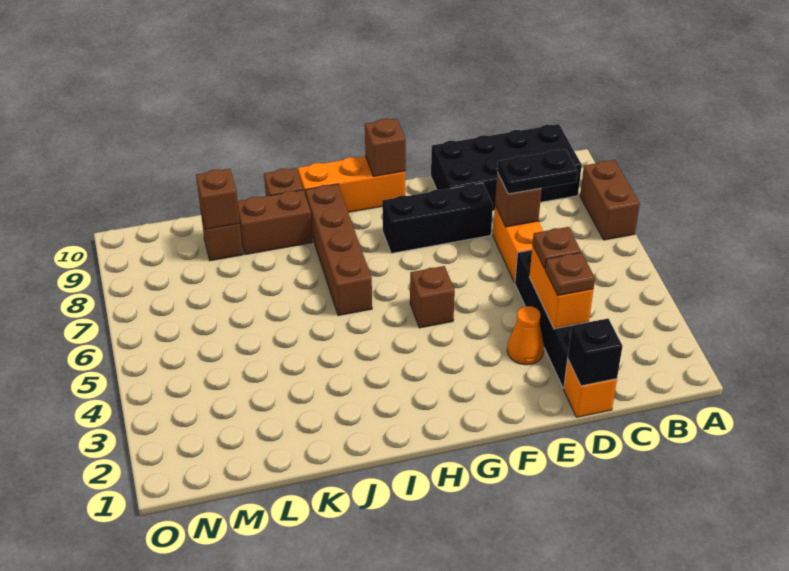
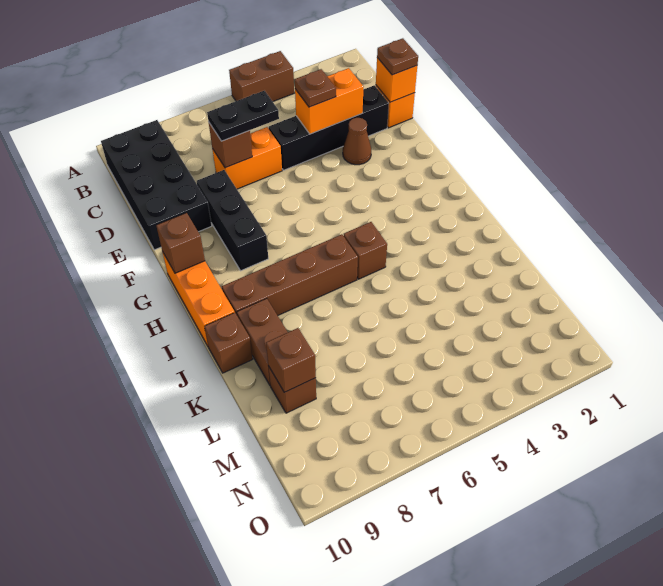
brown 1x2 brick [580,160,640,240] -> brown 1x2 brick moved to [229,51,294,102]
black 1x2 plate [497,149,578,194] -> black 1x2 plate turned to [207,91,279,141]
black 1x1 brick [568,319,623,386] -> orange 1x1 brick [376,58,417,102]
brown 1x1 plate [545,253,595,296] -> brown 1x1 plate moved to [377,38,418,75]
orange 1x1 cone [507,306,544,365] -> brown 1x1 cone [343,118,371,165]
brown 1x1 brick [410,266,455,328] -> brown 1x1 brick moved to [344,222,387,279]

